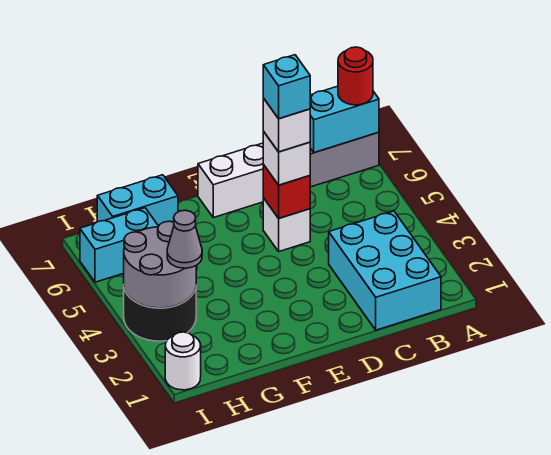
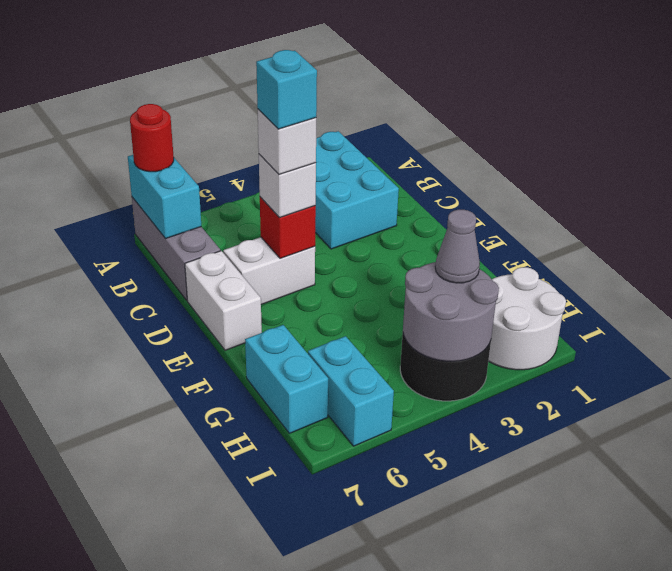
cyan 2x3 brick [329,211,441,330] -> cyan 2x3 brick turned to [315,131,399,249]
white 1x1 brick [263,198,310,251] -> white 1x2 brick [223,237,315,305]
white 1x1 round brick [165,332,201,390] -> white 2x2 round brick [488,267,566,370]

